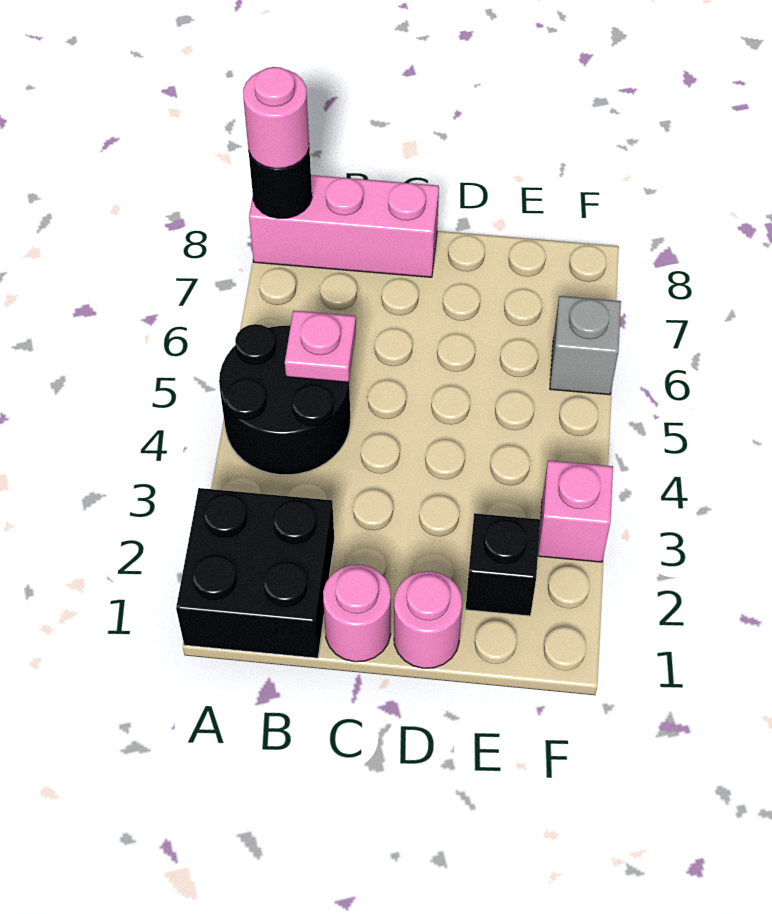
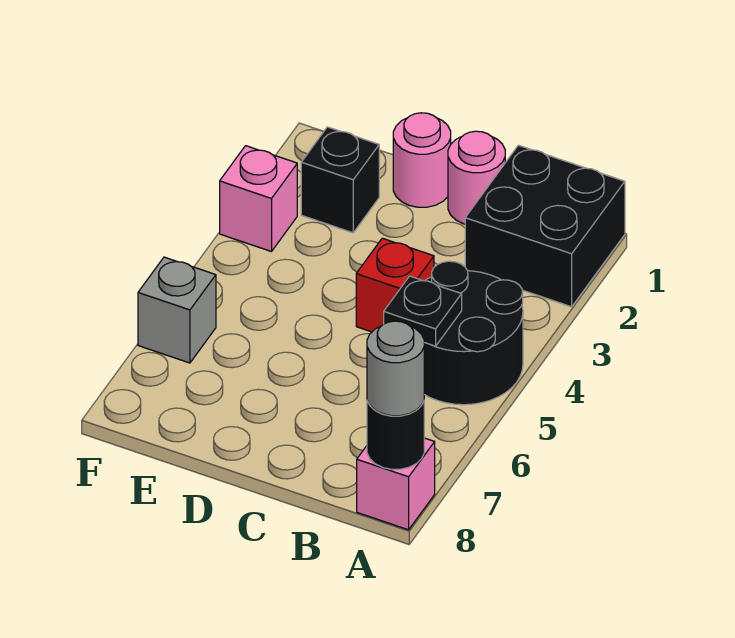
pink 1x3 brick [249,175,439,277] -> pink 1x1 brick [357,438,435,530]
pink 1x1 round brick [243,67,309,169] -> grey 1x1 round brick [367,321,424,416]
pink 1x1 plate [285,311,356,382] -> black 1x1 plate [384,276,462,346]
none -> red 1x1 brick [356,238,434,332]

